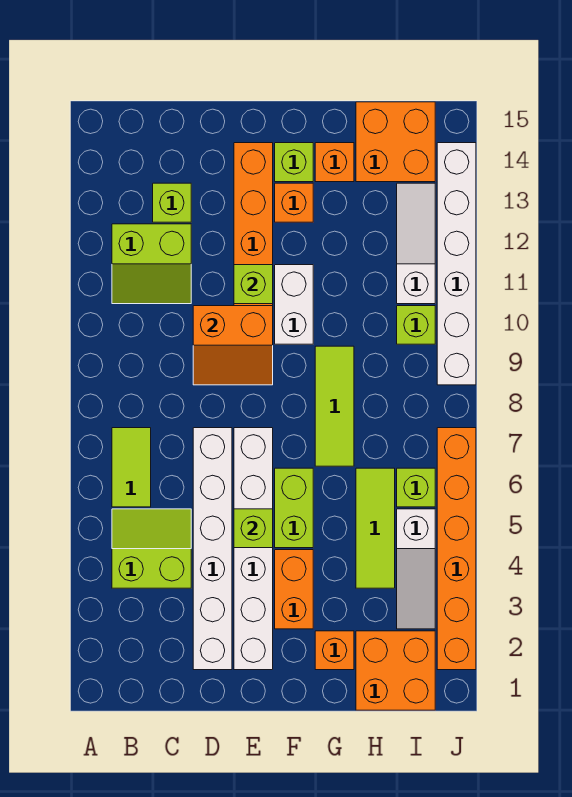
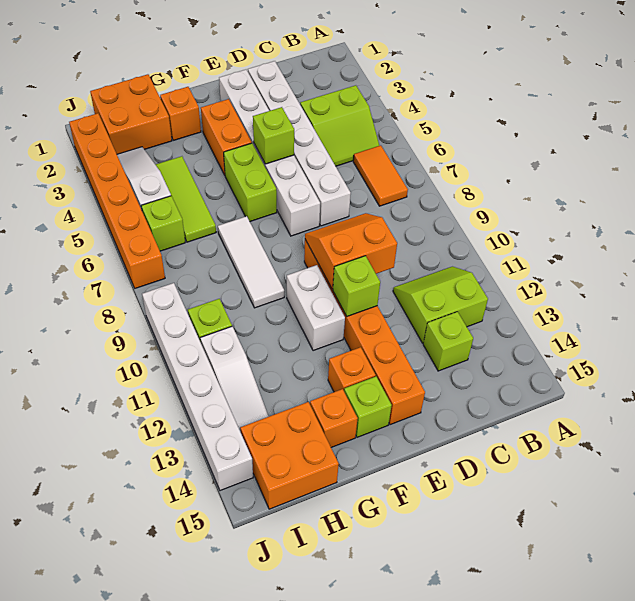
lime 1x2 tile [112,428,151,507] -> orange 1x2 tile [353,145,408,206]
lime 1x3 tile [315,346,354,466] -> white 1x3 tile [218,216,284,308]

